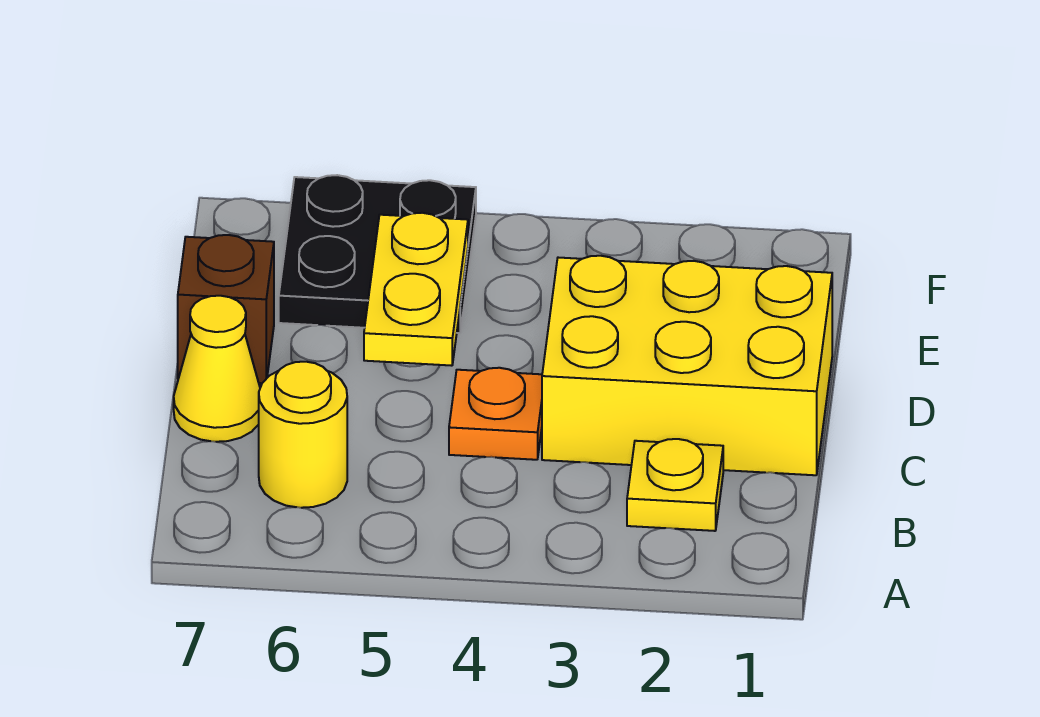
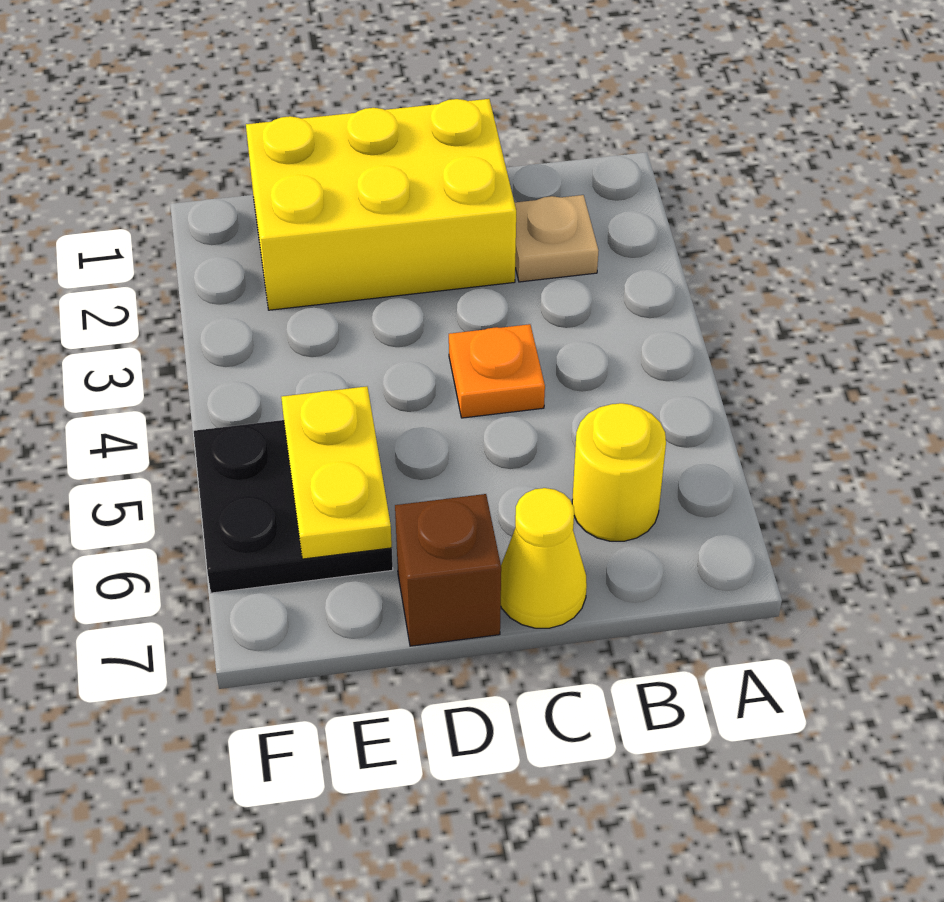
yellow 1x1 plate [627,439,723,531] -> tan 1x1 plate [514,195,599,282]
yellow 2x3 brick [542,256,832,475] -> yellow 2x3 brick turned to [246,99,516,310]
yellow 1x2 plate [364,213,468,366] -> yellow 1x2 plate turned to [281,386,392,559]

